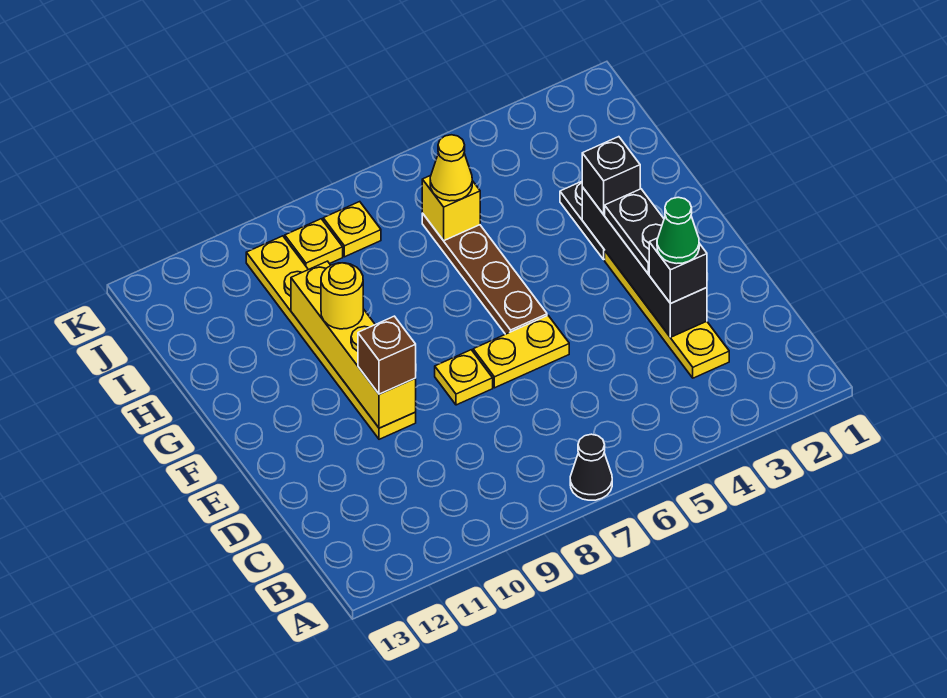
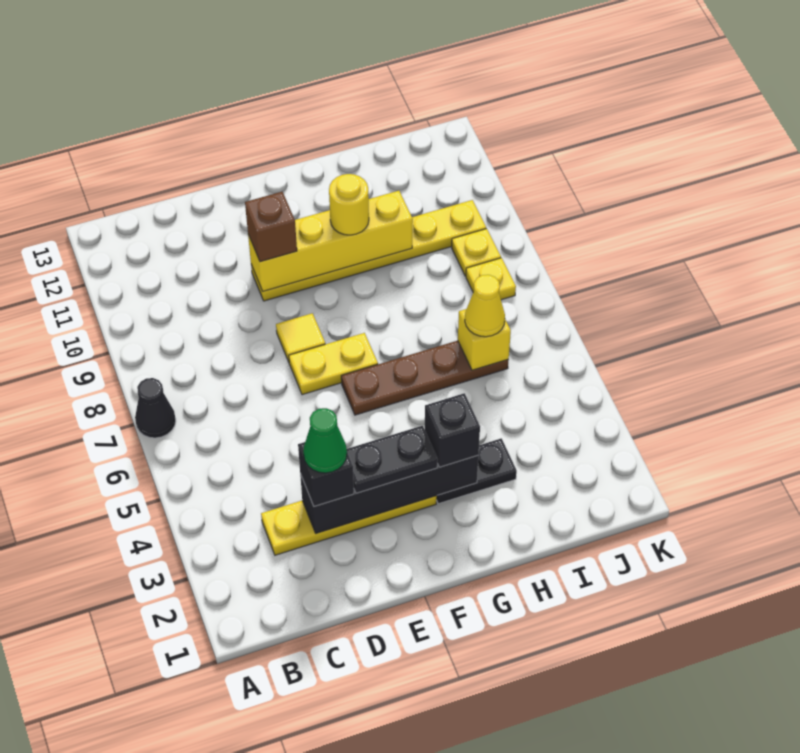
yellow 1x2 plate [473,316,569,388] -> yellow 1x2 plate turned to [289,333,378,395]
yellow 1x1 plate [435,350,493,405] -> yellow 1x1 tile [276,313,325,362]

